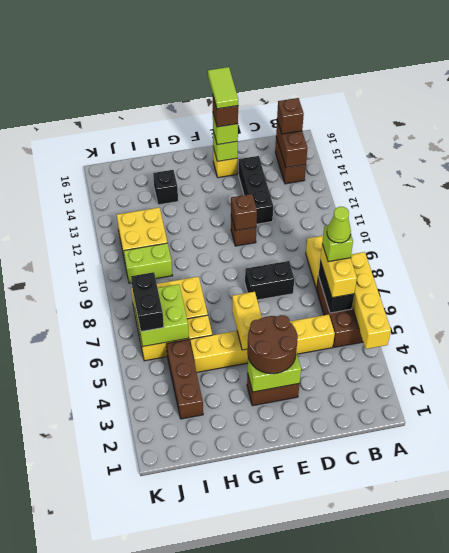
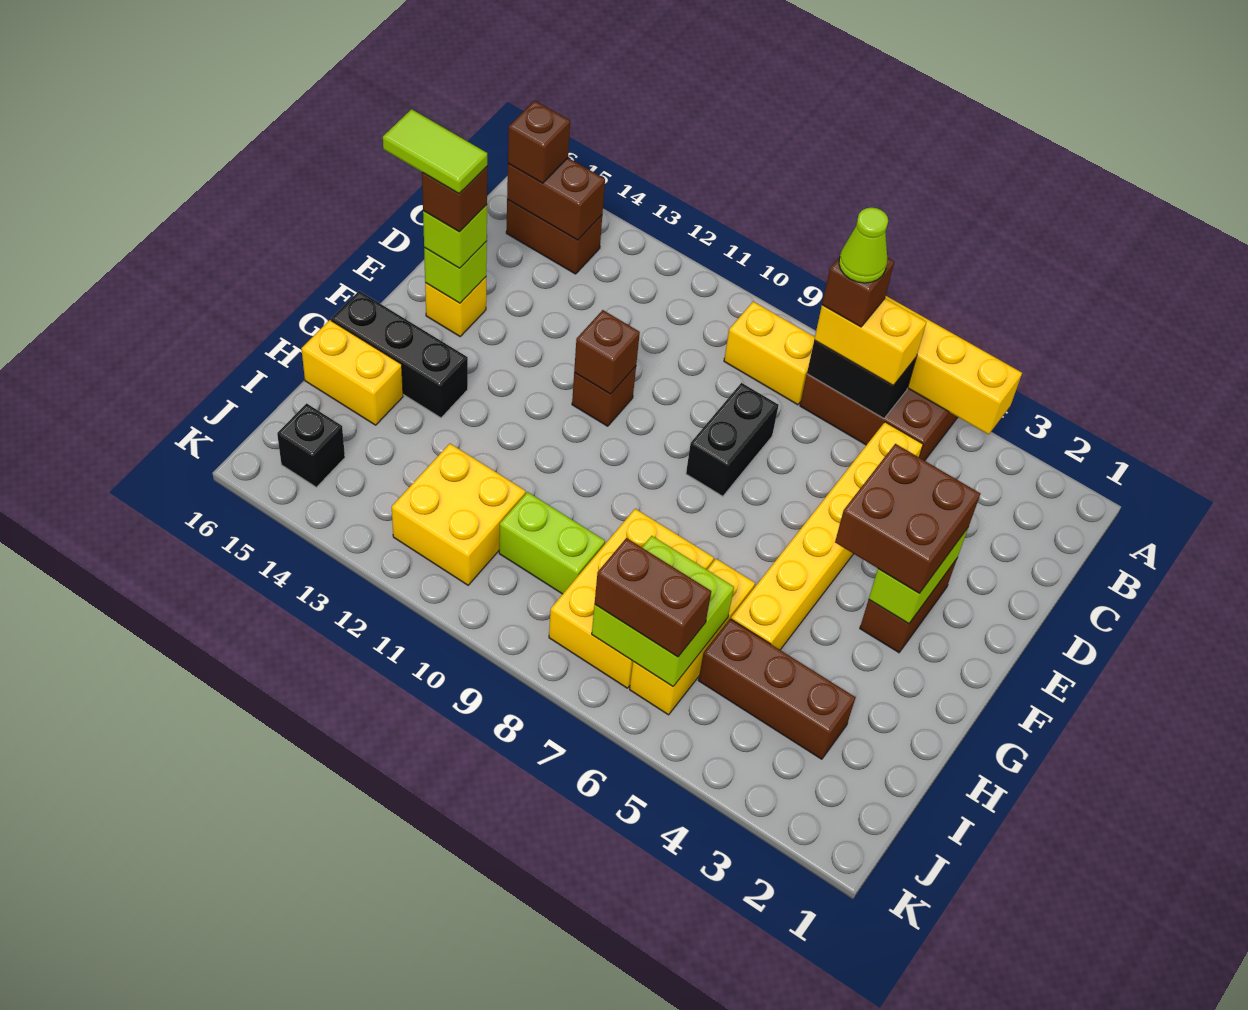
lime 1x1 brick [322,226,353,262] -> brown 1x1 brick [822,257,894,327]
black 1x3 brick [239,156,273,224] -> black 1x3 brick moved to [331,291,468,418]
brown 2x2 round brick [247,315,298,374] -> brown 2x2 brick [835,444,980,593]
yellow 1x2 brick [232,292,262,350] -> yellow 1x2 brick moved to [301,320,403,425]
black 1x1 brick [153,170,178,205] -> black 1x1 brick moved to [277,403,345,487]
lime 1x2 brick [124,243,173,283] -> lime 1x2 brick turned to [499,492,605,594]
black 1x2 brick [131,272,164,332] -> brown 1x2 brick [595,538,711,657]

